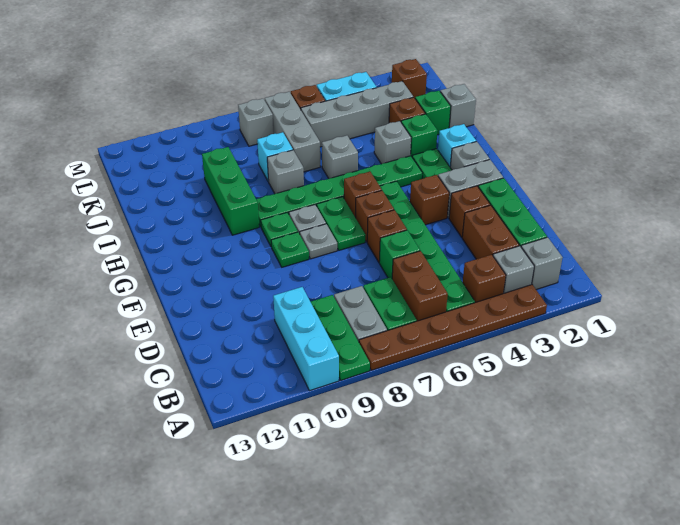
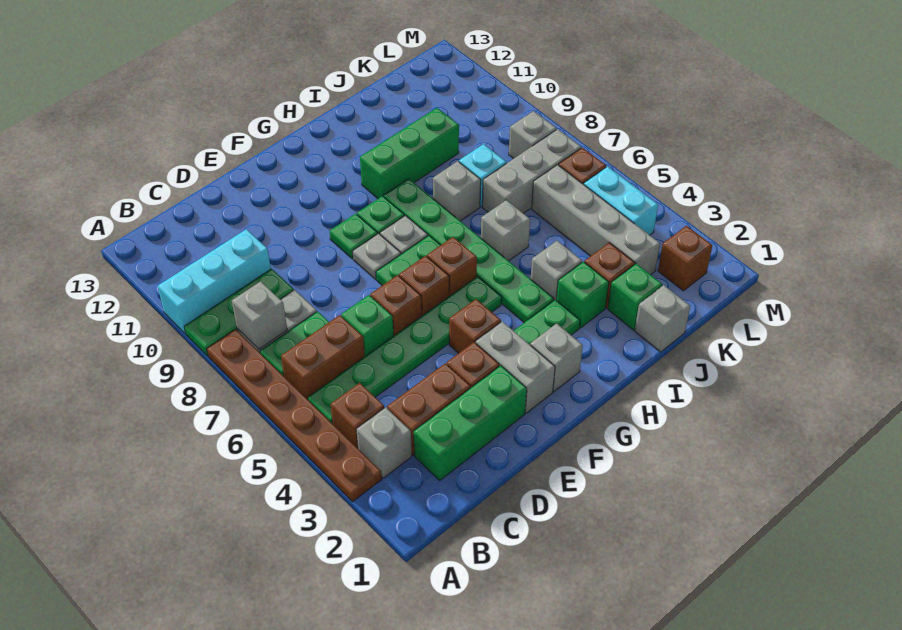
grey 1x1 brick [521,237,563,290] -> grey 1x1 brick moved to [232,281,287,349]
cyan 1x1 brick [438,124,476,166] -> none

